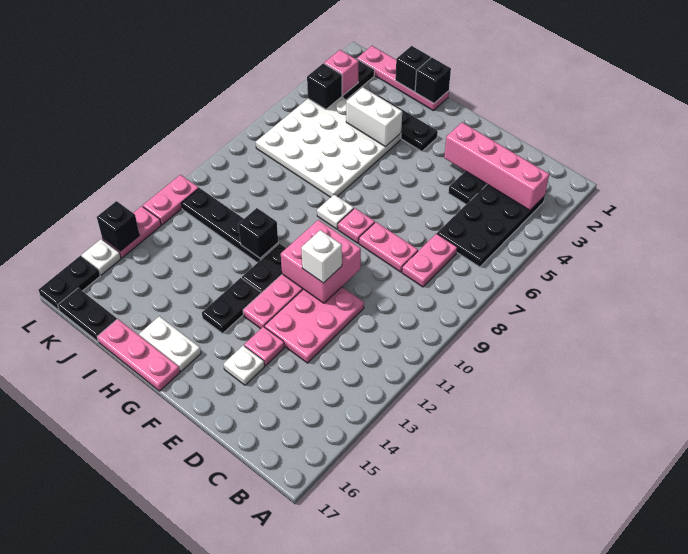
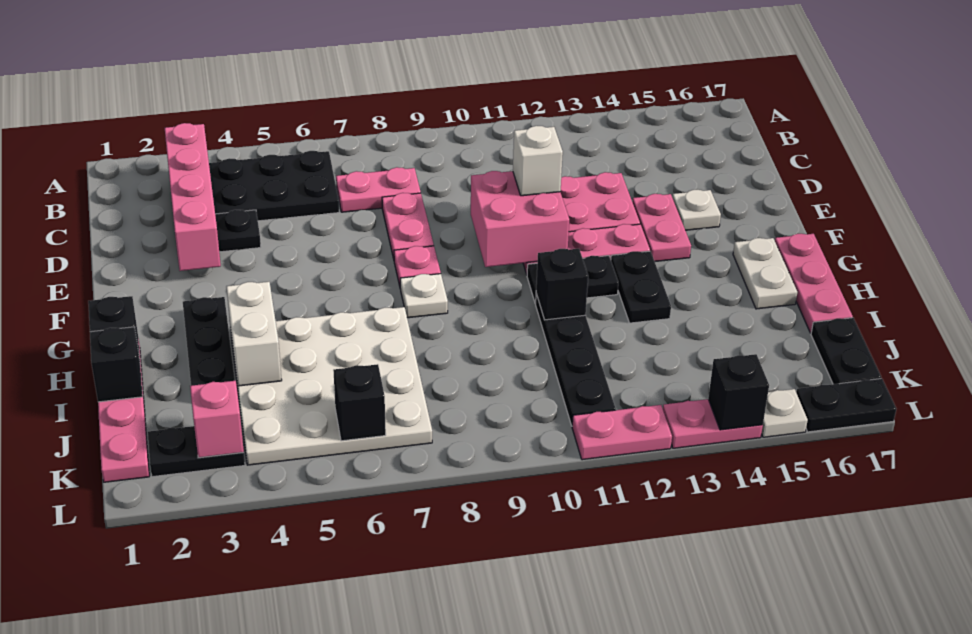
pink 1x1 plate [244,327,285,366] -> pink 1x2 plate [632,194,691,262]
black 1x2 plate [202,278,261,333] -> black 1x2 plate turned to [611,251,671,323]
black 1x1 brick [307,63,342,109] -> black 1x1 brick moved to [333,364,386,441]

